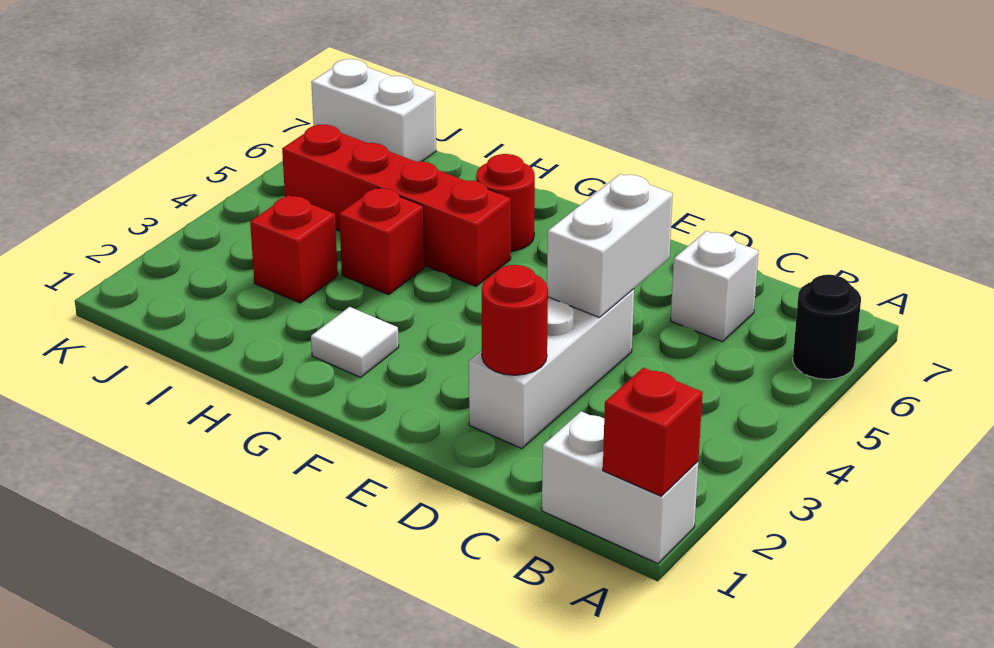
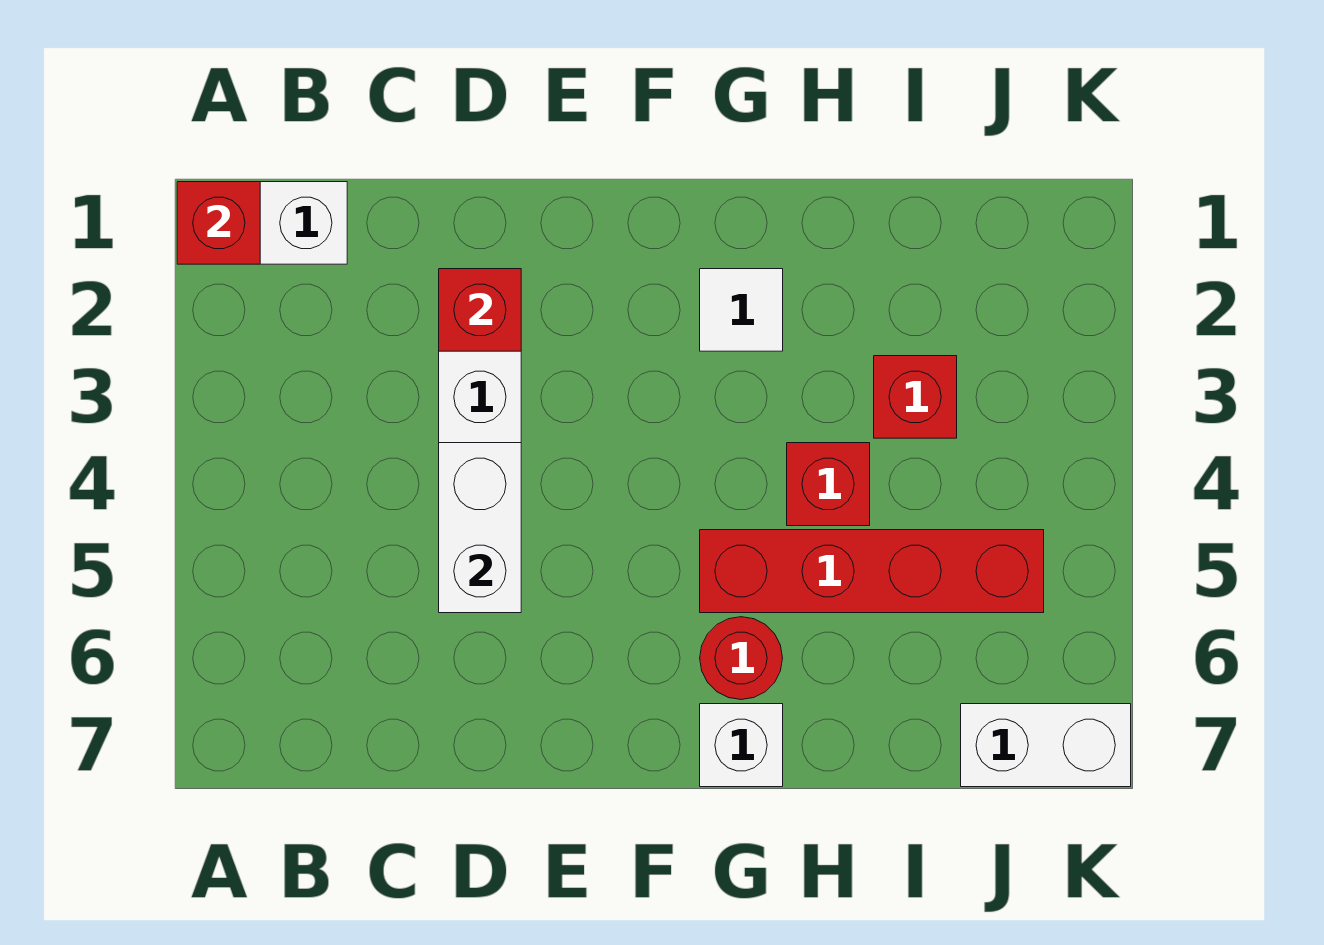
black 1x1 round brick [793,275,861,379] -> none
white 1x1 brick [671,231,758,342] -> white 1x1 brick moved to [700,704,783,787]
red 1x1 round brick [482,265,548,375] -> red 1x1 brick [439,269,521,351]

